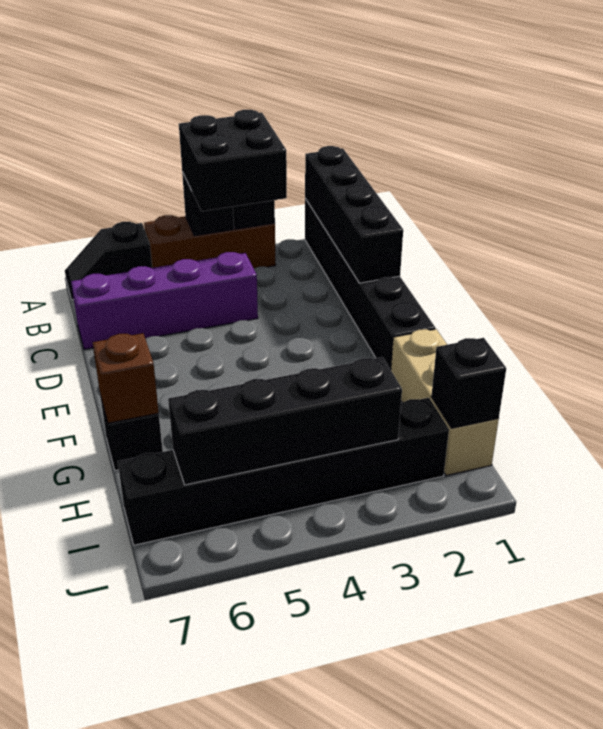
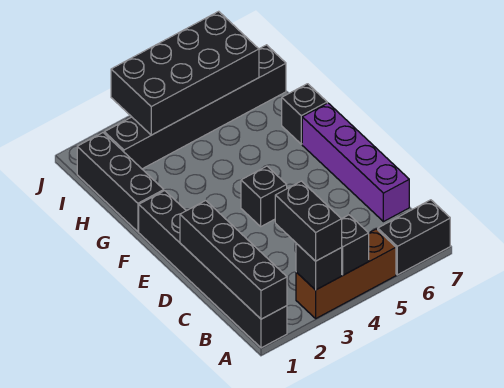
black 2x2 brick [179,110,287,211] -> black 1x2 brick [275,181,342,261]
black 1x2 slope [65,222,152,300] -> black 1x2 brick [378,200,450,275]
purple 1x4 brick [71,252,258,349] -> purple 1x4 brick turned to [302,103,409,222]
tan 1x3 brick [391,329,499,476] -> black 1x3 brick [77,133,164,232]
brown 1x1 brick [93,333,159,423] -> none
black 1x1 brick [431,338,506,428] -> black 1x1 brick moved to [241,166,287,226]
black 1x4 brick [168,357,402,485] -> black 2x4 brick [111,11,259,135]

